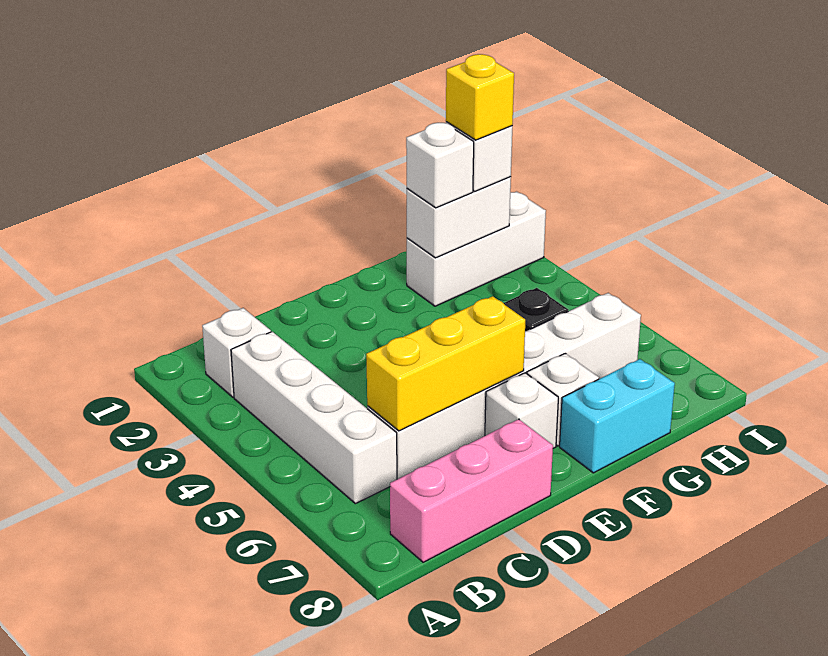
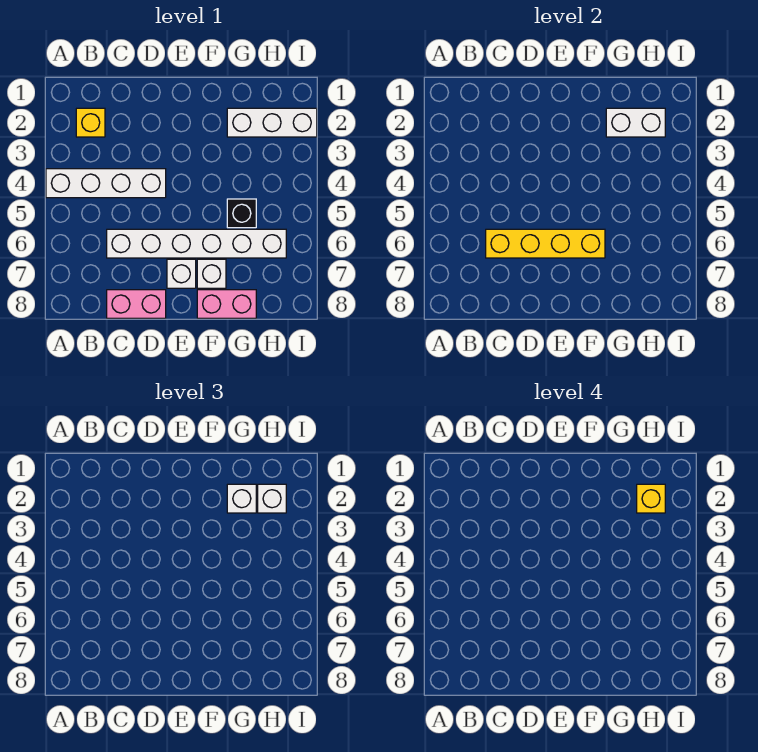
white 1x1 brick [202,308,271,397] -> yellow 1x1 brick [76,108,105,137]
white 1x4 brick [231,332,397,504] -> white 1x4 brick turned to [46,169,166,198]
pink 1x3 brick [390,419,553,562] -> pink 1x2 brick [107,290,166,318]
yellow 1x3 brick [366,296,525,431] -> yellow 1x4 brick [486,229,605,258]
cyan 1x2 brick [560,359,675,473] -> pink 1x2 brick [197,290,256,318]

